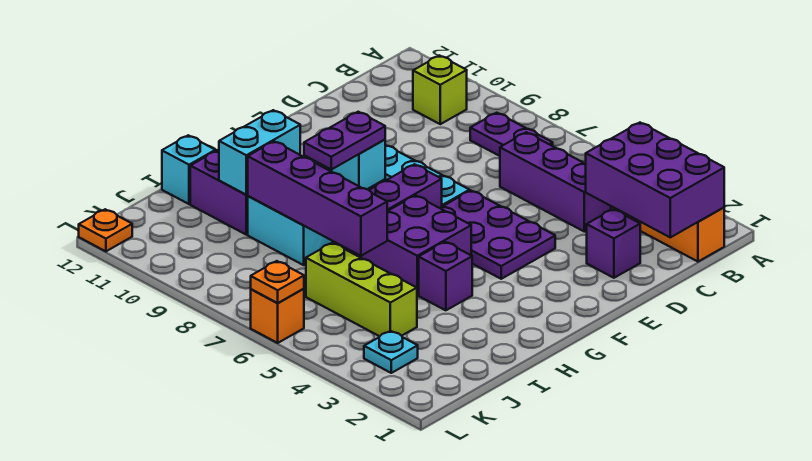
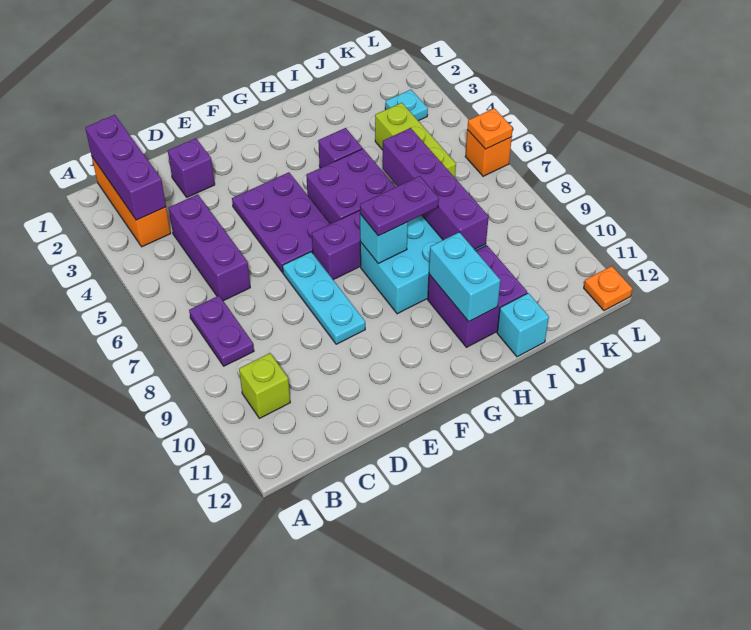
purple 2x3 brick [586,123,724,237] -> purple 1x3 brick [85,115,166,220]
cyan 1x2 brick [219,110,300,195] -> cyan 1x2 brick turned to [429,232,500,322]

